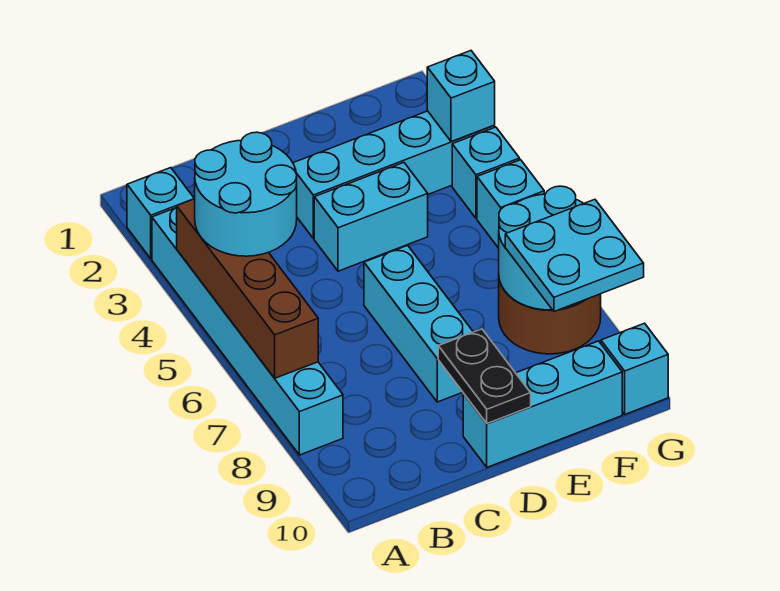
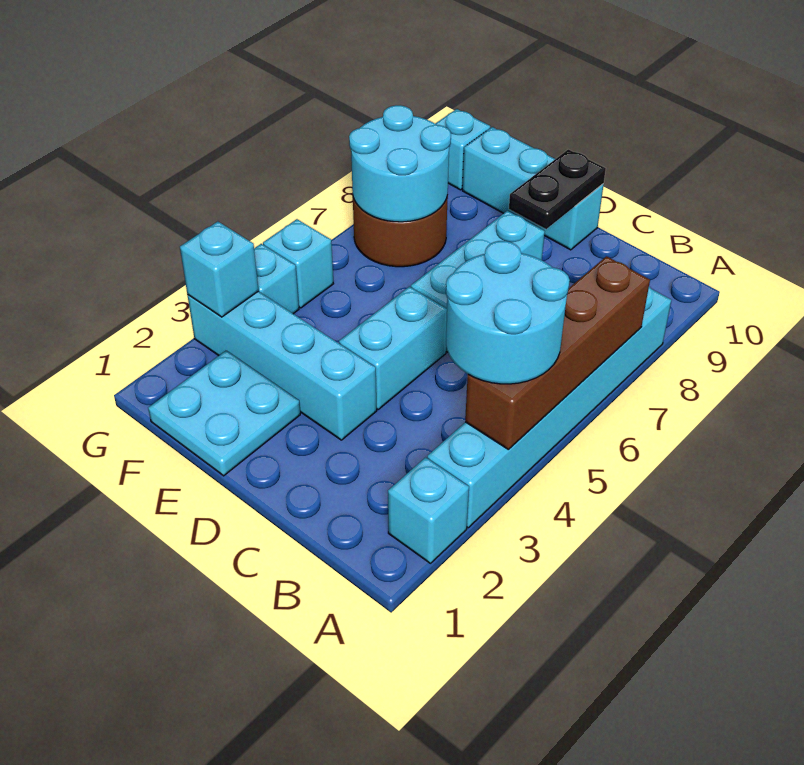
cyan 1x2 brick [314,163,428,271] -> cyan 1x2 brick turned to [339,287,447,409]
cyan 2x2 plate [505,199,644,311] -> cyan 2x2 plate moved to [148,351,300,476]

